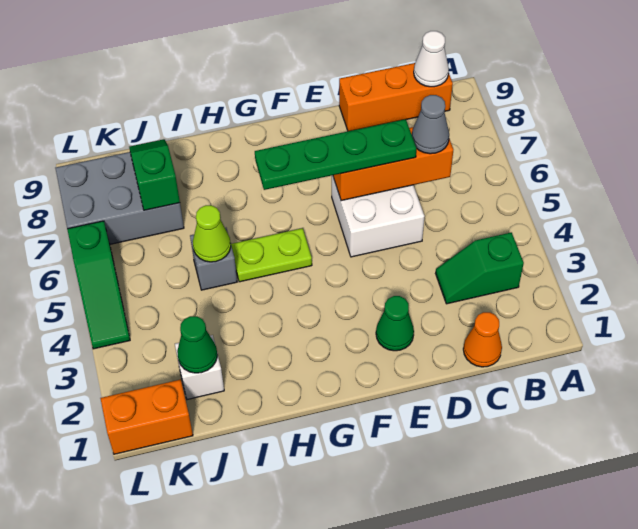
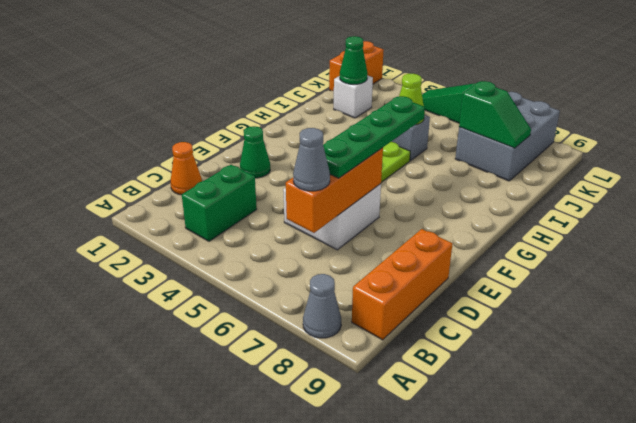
none -> grey 1x1 cone [303,274,341,338]
green 1x2 slope [436,232,524,304] -> green 1x2 brick [182,165,257,241]
white 1x1 cone [414,31,449,87] -> none

